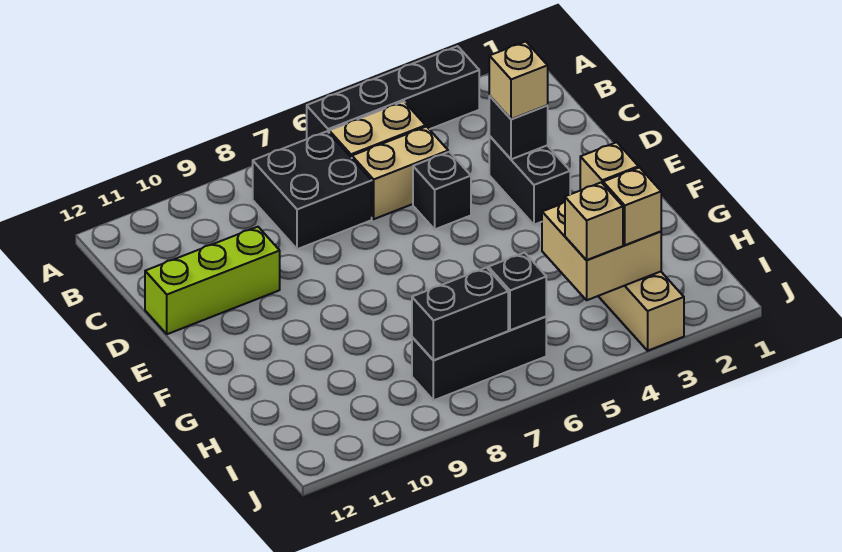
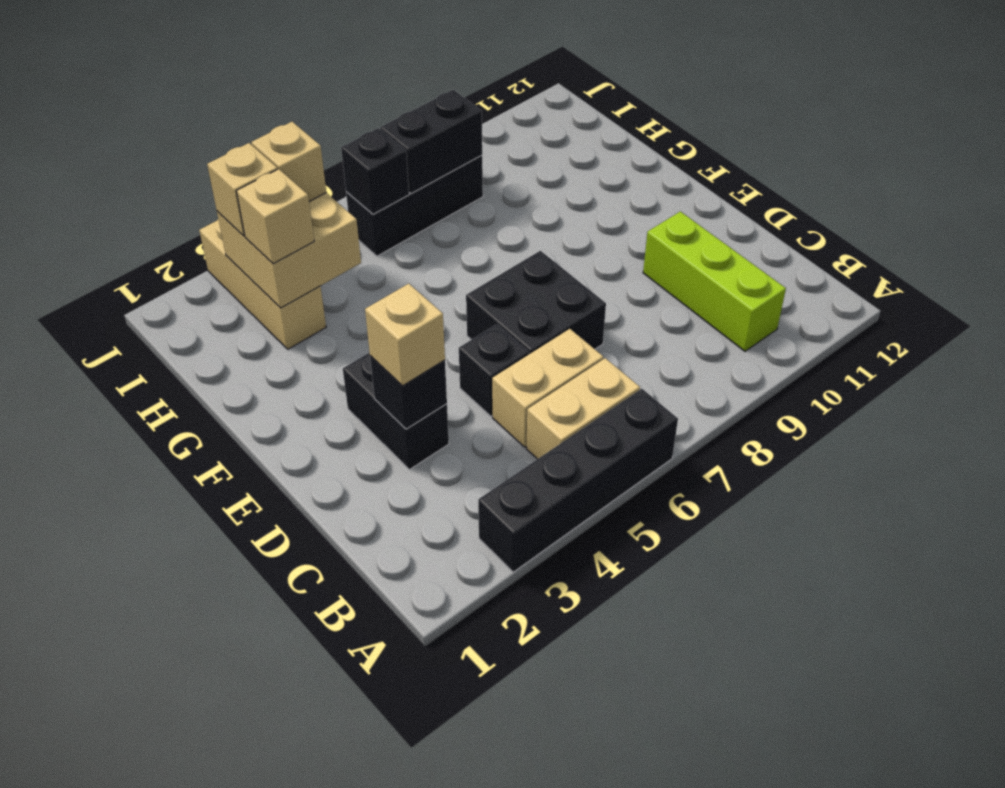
black 2x2 brick [252,131,372,249] -> black 2x2 brick moved to [466,251,606,354]
lime 1x3 brick [145,227,280,334] -> lime 1x3 brick turned to [643,211,786,351]

